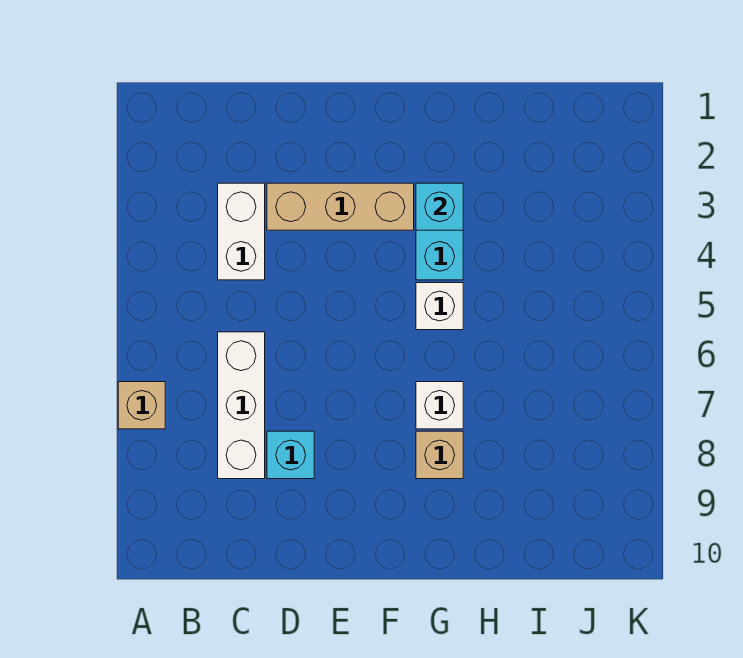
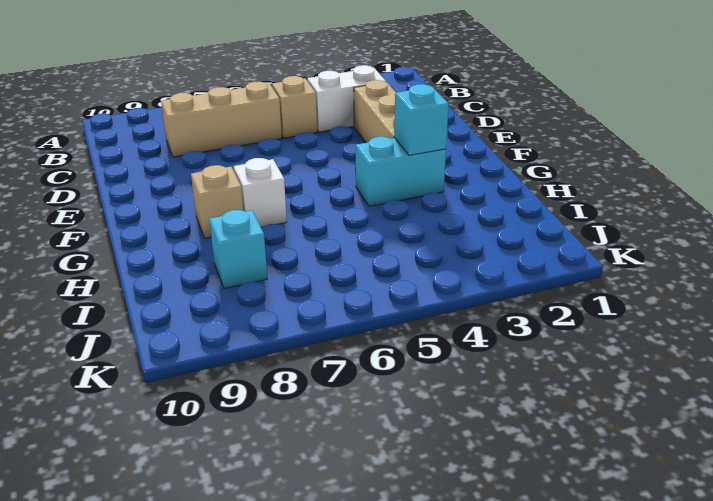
tan 1x1 brick [118,382,165,429] -> tan 1x1 brick moved to [272,76,317,138]
white 1x3 brick [218,332,265,479] -> tan 1x3 brick [161,82,282,157]
cyan 1x1 brick [267,431,314,479] -> cyan 1x1 brick moved to [209,210,267,288]
white 1x1 brick [416,283,463,330] -> none

